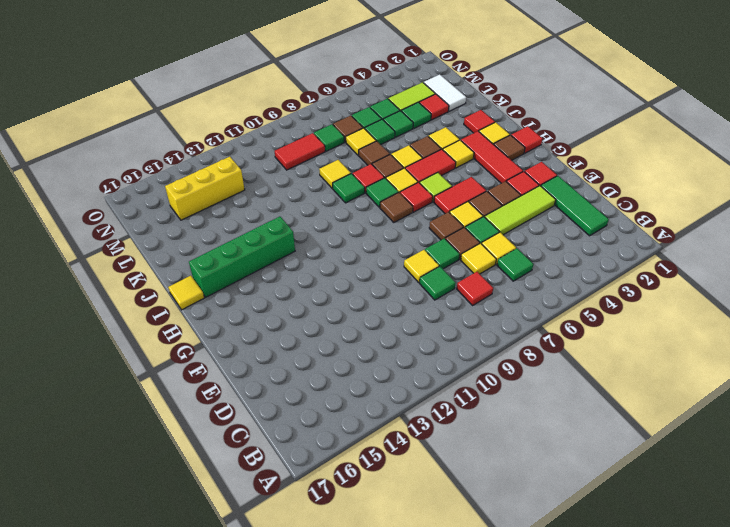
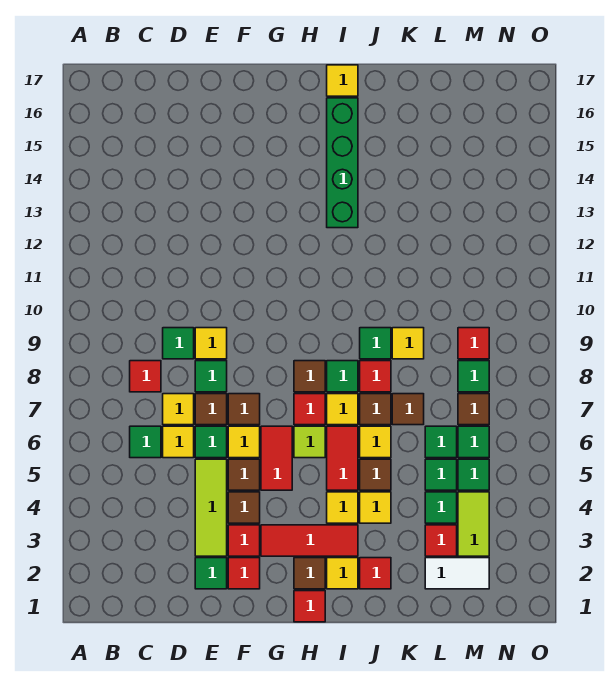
green 1x3 tile [541,176,609,236] -> green 1x1 tile [195,558,227,589]
yellow 1x1 tile [346,128,376,155] -> none
red 1x2 tile [275,133,325,170] -> red 1x1 tile [458,328,489,359]
yellow 1x3 brick [165,157,245,220] -> none

